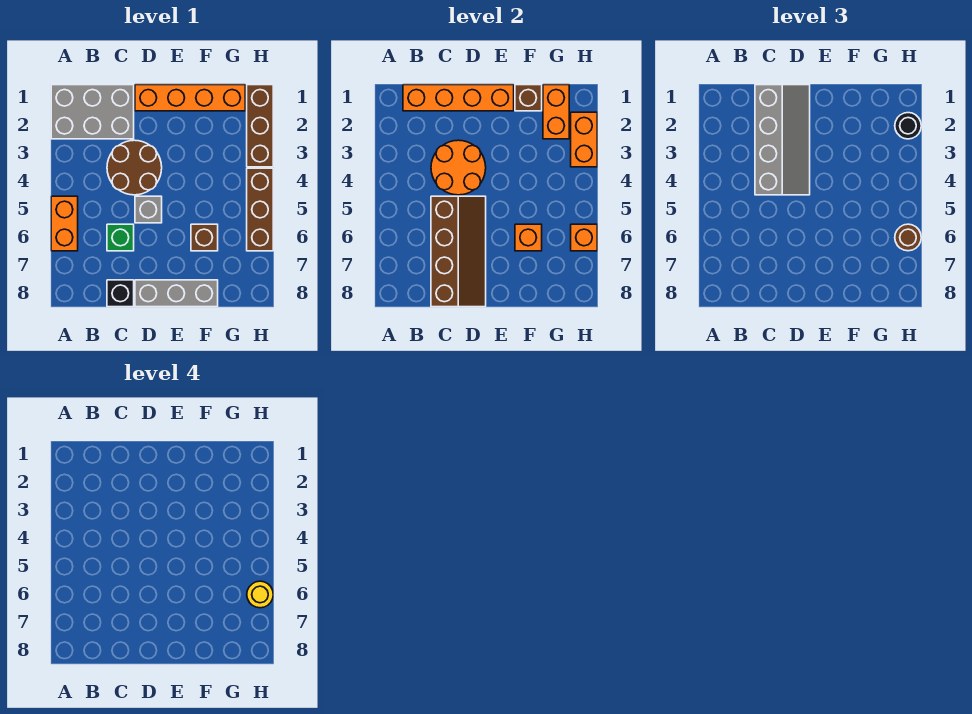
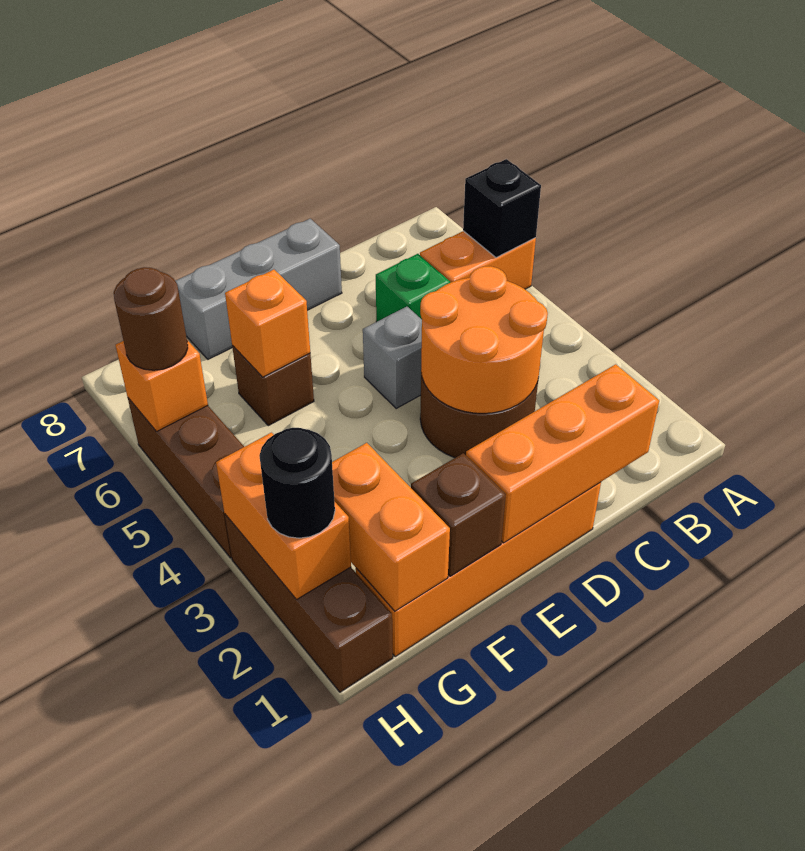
grey 2x3 brick [51,85,134,139] -> none
orange 1x2 brick [51,196,78,251] -> orange 1x2 brick turned to [420,231,536,289]
orange 1x4 brick [403,85,514,111] -> orange 1x3 brick [466,364,659,543]
grey 2x4 slope [755,85,810,195] -> none
brown 2x4 slope [431,196,486,307] -> none
black 1x1 brick [107,280,134,307] -> black 1x1 brick moved to [463,159,541,258]
yellow 1x1 round brick [247,581,273,608] -> none

